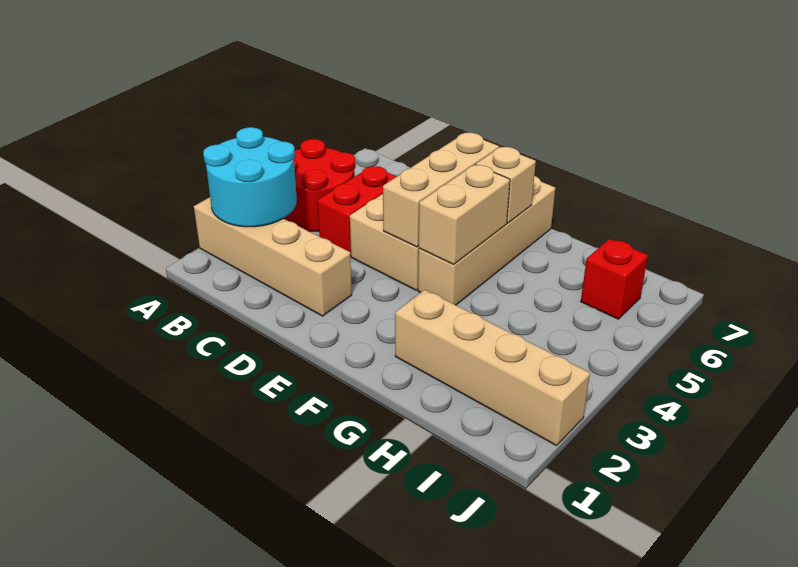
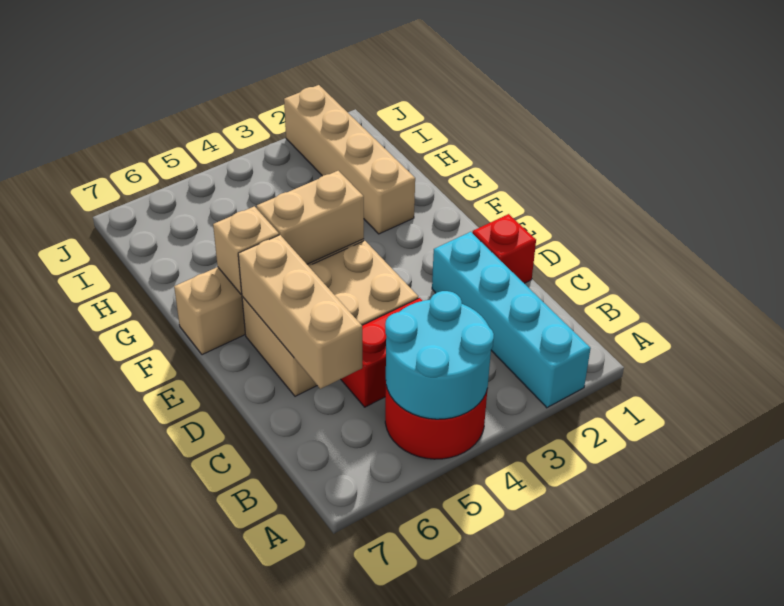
tan 1x4 brick [194,197,352,316] -> cyan 1x4 brick [432,232,591,408]
cyan 2x2 round brick [203,127,297,227] -> cyan 2x2 round brick moved to [385,291,494,419]
tan 1x3 brick [383,133,499,247] -> tan 1x3 brick turned to [238,235,362,389]
red 1x1 brick [581,239,648,319] -> red 1x1 brick moved to [472,214,536,283]

